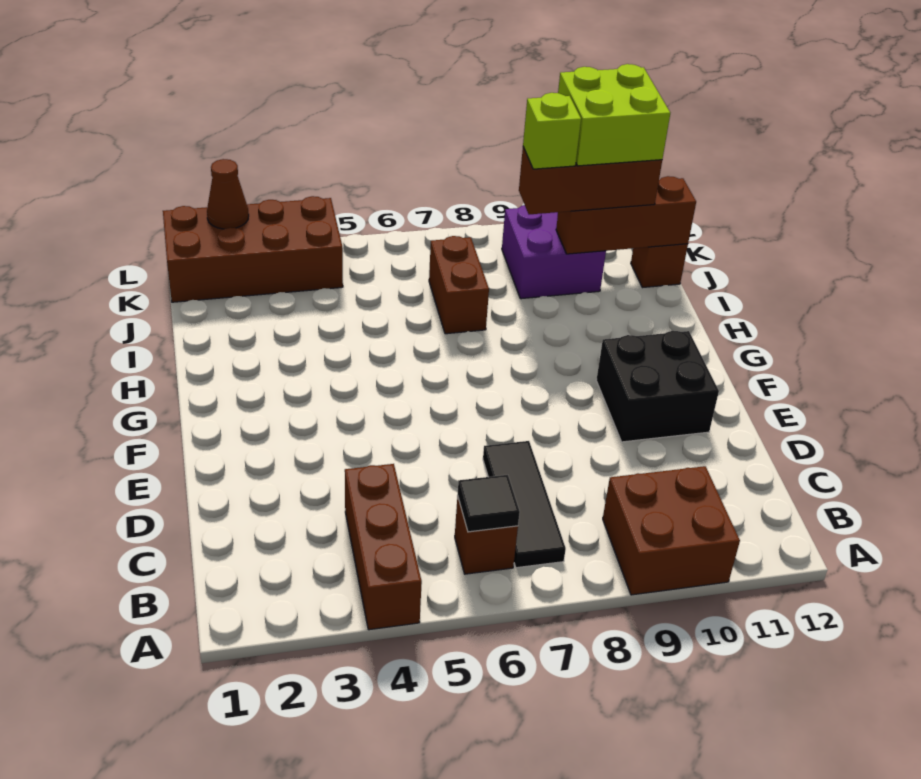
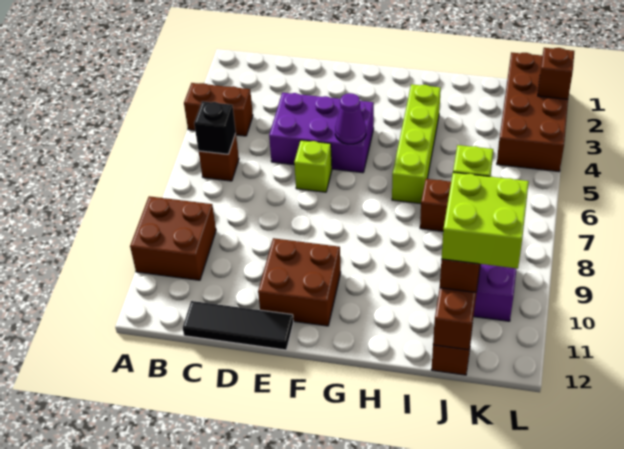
brown 1x3 brick [345,464,422,630] -> brown 1x2 brick [184,83,253,136]
black 1x1 tile [458,475,520,532] -> black 1x1 brick [194,101,236,154]
black 1x3 tile [483,441,566,568] -> black 1x3 tile moved to [183,301,293,350]
none -> purple 2x3 brick [269,93,374,173]
none -> lime 1x1 brick [294,140,332,192]
black 2x2 brick [596,331,719,442] -> brown 2x2 brick [258,238,341,326]
none -> purple 1x1 cone [335,93,366,144]
none -> lime 1x4 brick [392,84,441,204]
brown 1x1 cone [207,159,249,229] -> brown 1x1 brick [538,48,574,99]

